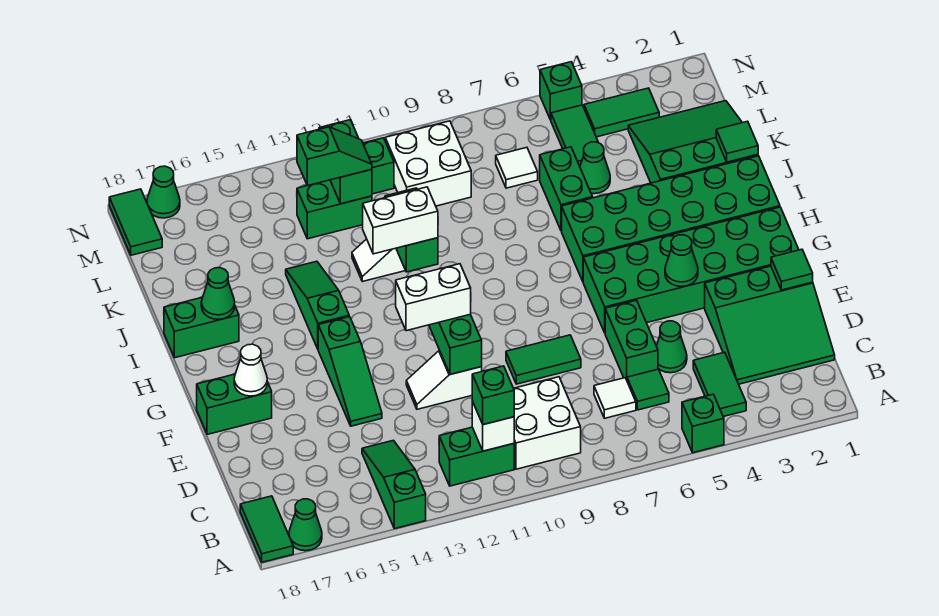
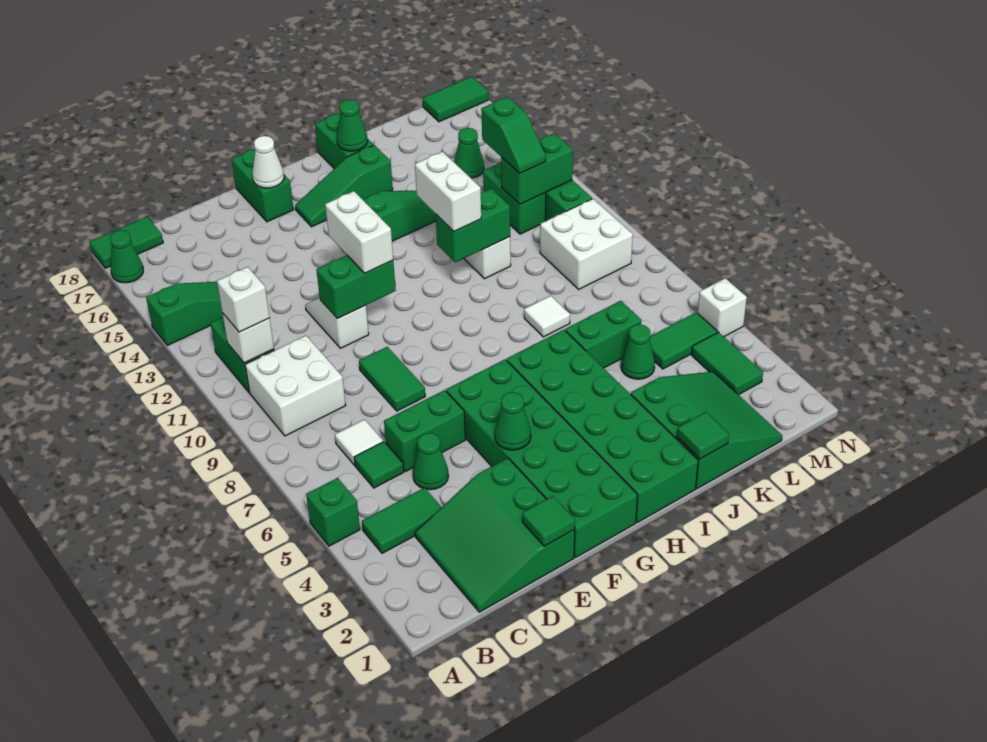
green 1x1 brick [472,366,514,425] -> white 1x1 brick [217,267,270,332]
green 1x3 slope [318,317,382,426] -> green 1x3 slope moved to [295,145,393,227]
white 1x1 tile [496,148,538,188] -> white 1x1 tile moved to [524,296,570,337]
green 1x1 brick [540,62,582,120] -> white 1x1 brick [698,278,747,337]
green 1x1 cone [147,166,180,218] -> green 1x1 cone moved to [454,128,484,178]

